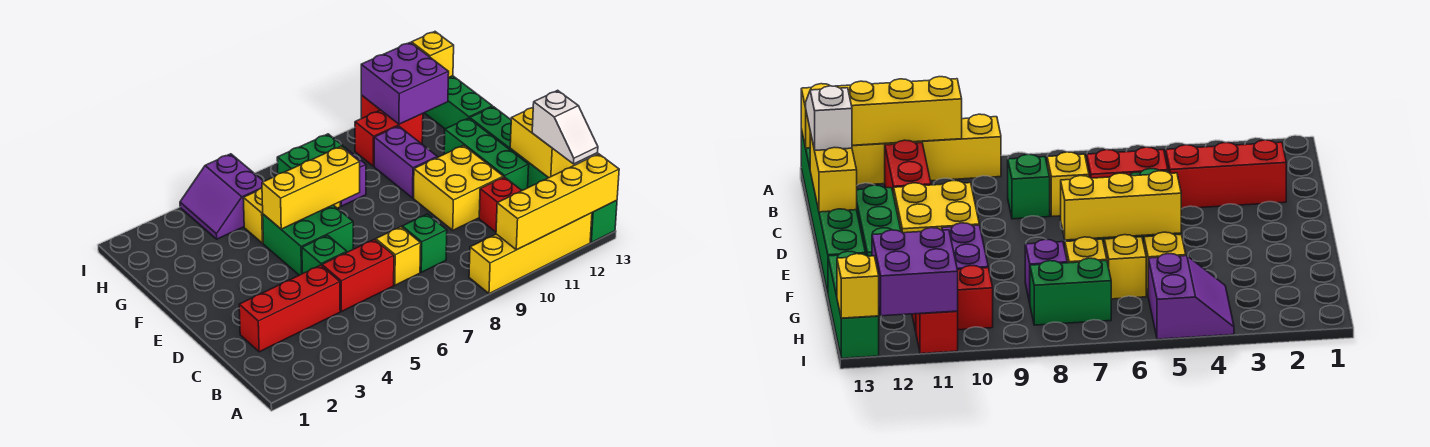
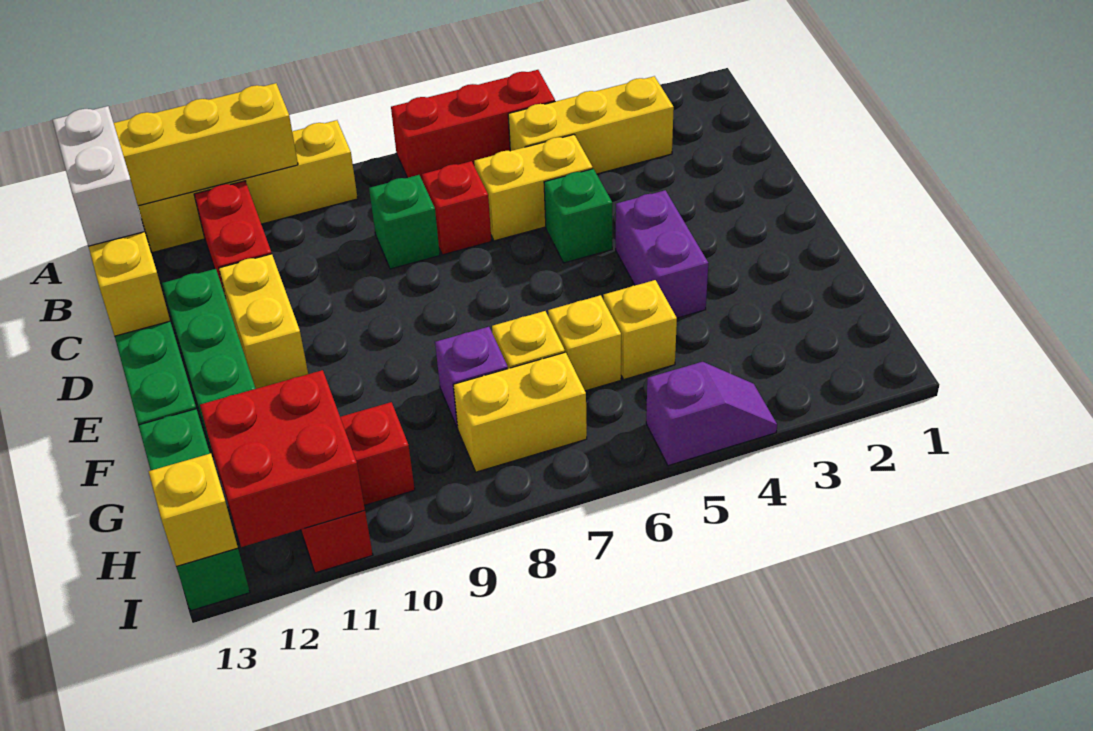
white 1x2 slope [532,90,598,164] -> white 1x2 brick [53,106,145,246]
red 1x3 brick [239,265,340,352] -> red 1x3 brick moved to [391,70,555,181]
red 1x2 brick [322,239,394,312] -> yellow 1x2 brick [474,135,593,241]
yellow 1x1 brick [376,227,421,285] -> red 1x1 brick [422,161,491,255]
yellow 2x2 brick [413,145,503,230] -> yellow 1x2 brick [219,254,308,389]
green 2x2 brick [263,205,353,275] -> none
yellow 1x3 brick [262,146,360,229] -> yellow 1x3 brick moved to [508,76,674,174]
purple 1x2 brick [374,126,437,198] -> purple 1x2 brick moved to [616,190,708,318]
purple 2x2 slope [180,154,264,239] -> purple 1x2 slope [646,362,777,466]
green 1x2 brick [277,134,347,174] -> yellow 1x2 brick [453,352,587,472]
purple 2x2 brick [361,43,449,124] -> red 2x2 brick [200,370,365,547]

